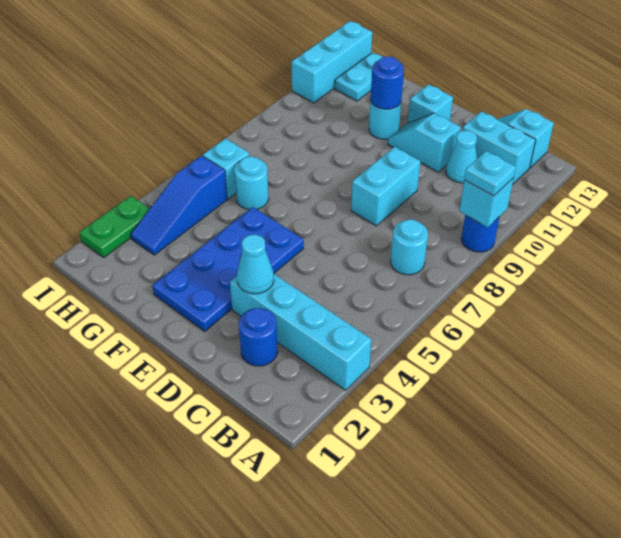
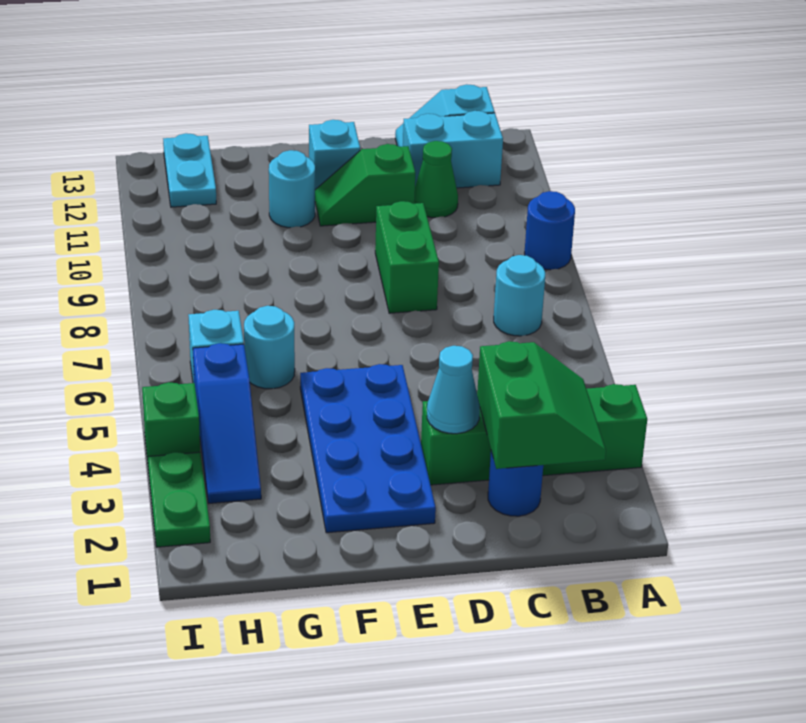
cyan 1x4 brick [230,274,371,390] -> green 1x4 brick [421,384,647,485]
cyan 1x1 brick [459,178,514,227] -> none
cyan 1x1 plate [464,151,516,196] -> none
none -> green 2x2 slope [477,341,606,469]
cyan 1x1 cone [446,130,477,183] -> green 1x1 cone [414,141,458,218]
cyan 1x2 brick [351,147,421,226] -> green 1x2 brick [375,201,439,313]
cyan 1x2 slope [388,113,461,172] -> green 1x2 slope [315,144,415,226]
blue 1x1 round brick [371,56,404,109] -> none
none -> green 1x1 brick [142,382,200,470]
cyan 1x3 brick [291,21,372,103] -> none

